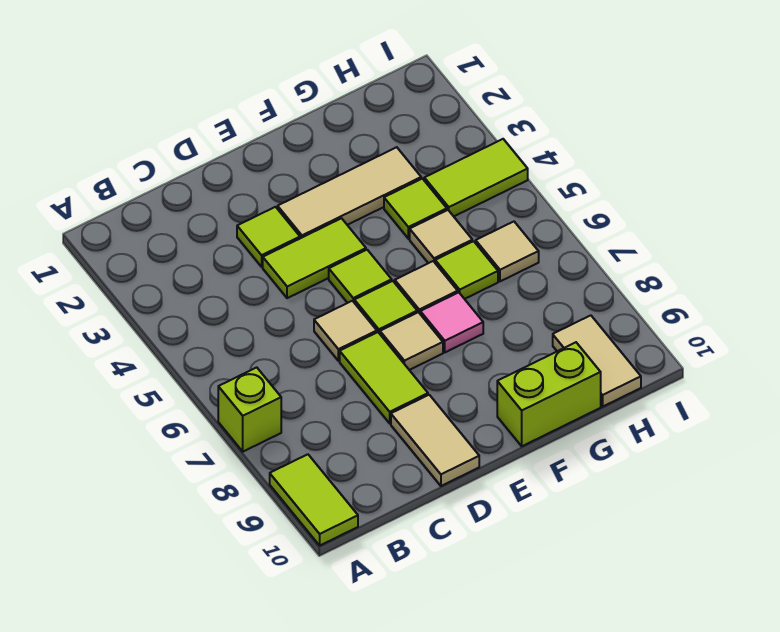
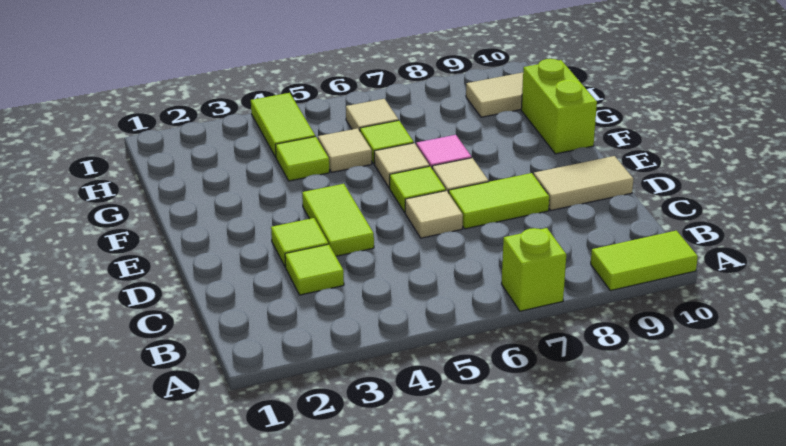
tan 1x3 tile [278,147,421,238] -> none
lime 1x1 tile [329,250,392,303] -> lime 1x1 tile moved to [285,244,344,295]

